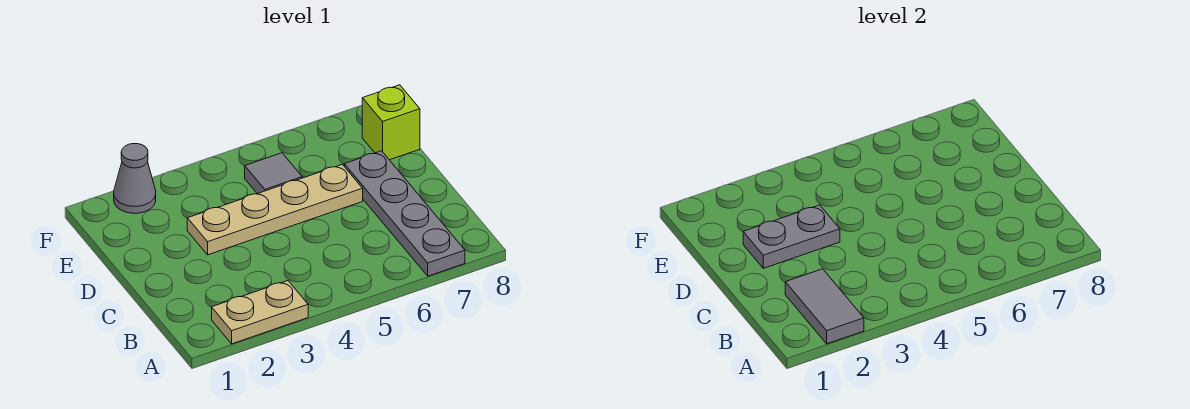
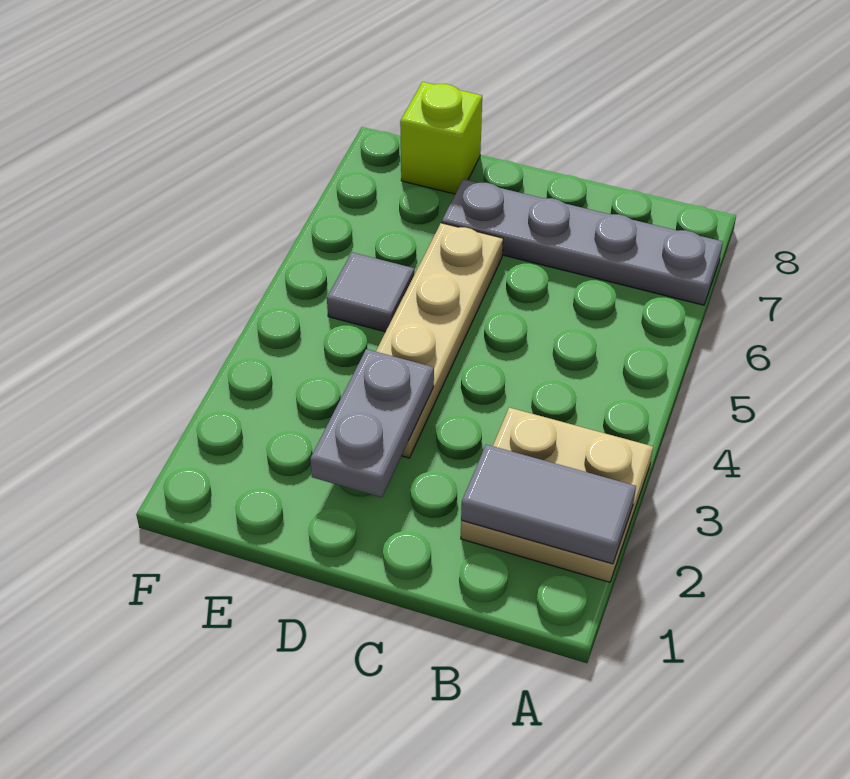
tan 1x2 plate [212,281,308,344] -> tan 2x2 plate [461,408,653,582]
grey 1x1 cone [114,144,156,213] -> none

